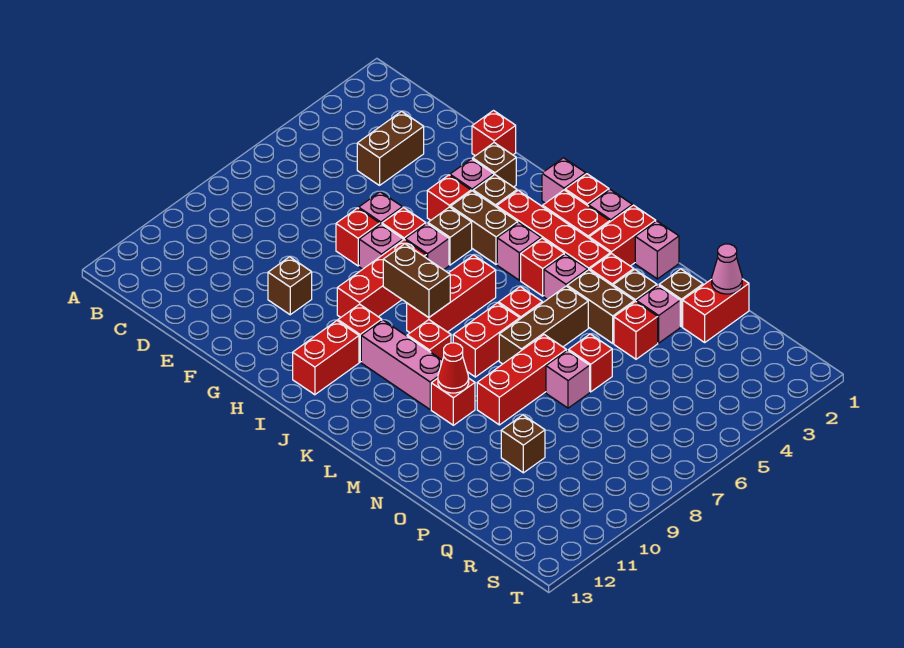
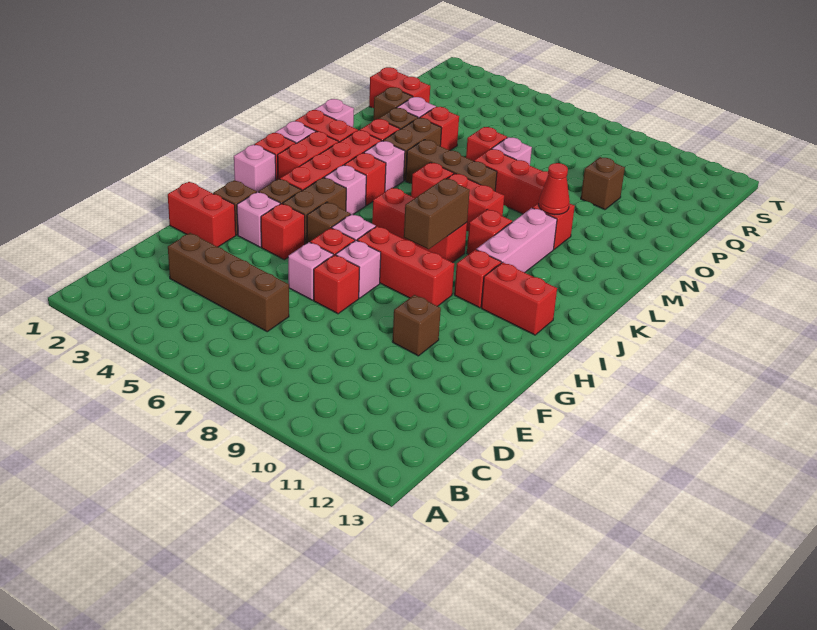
brown 1x2 brick [357,111,424,185] -> brown 1x4 brick [168,233,289,332]
red 1x1 brick [472,111,516,156] -> red 1x2 brick [168,182,236,247]
pink 1x1 cone [712,244,742,294] -> none

